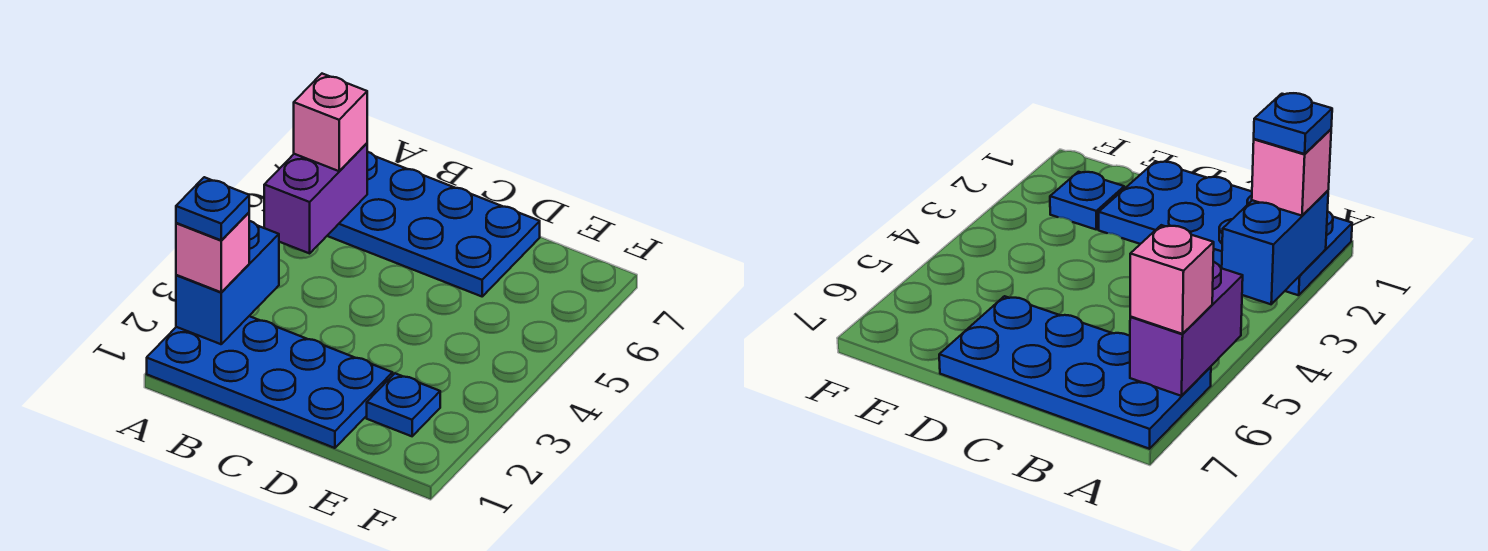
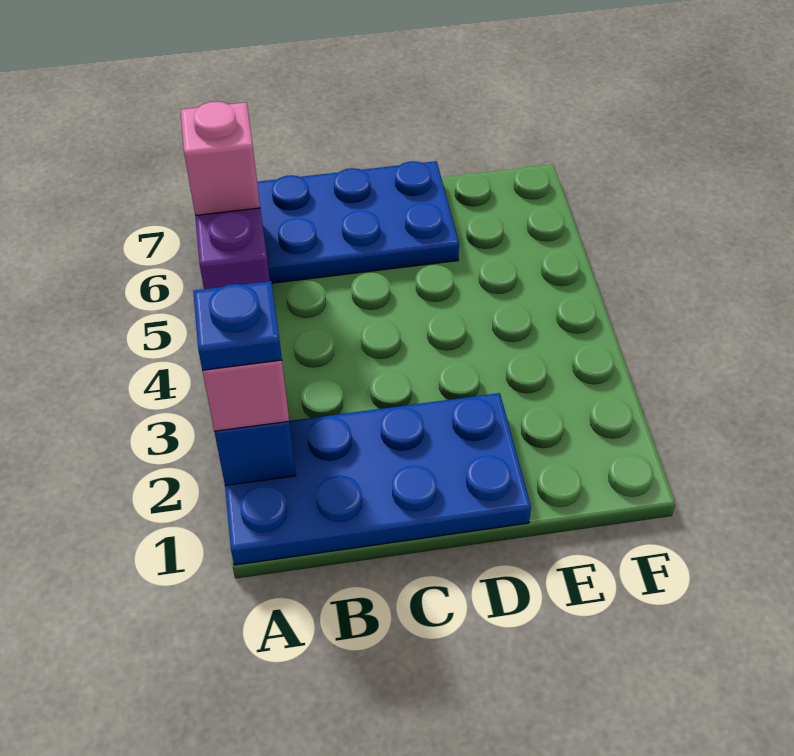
blue 1x1 plate [367,373,440,436] -> none

